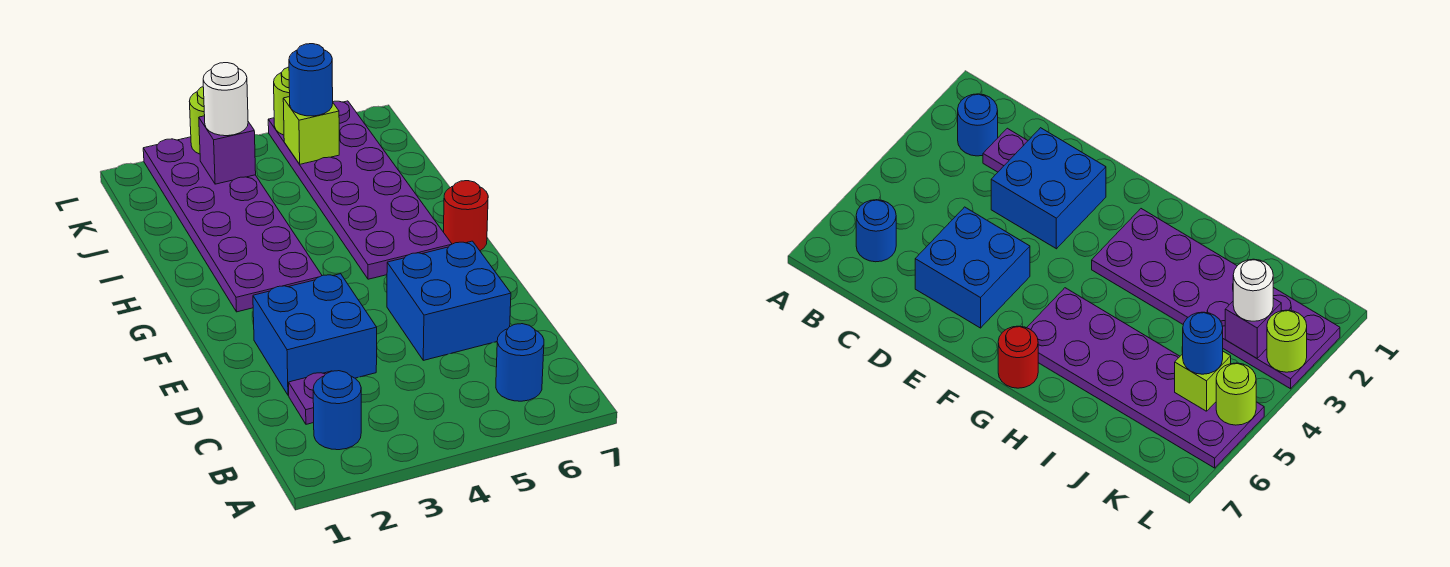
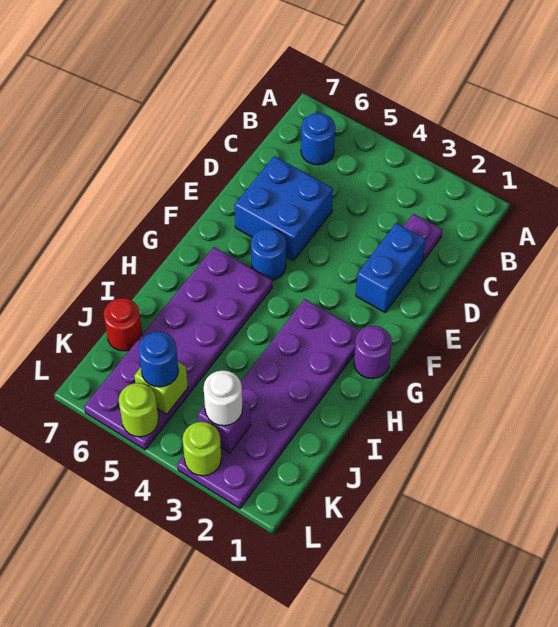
blue 1x1 round brick [313,371,361,450] -> blue 1x1 round brick moved to [251,228,286,280]
blue 2x2 brick [253,274,377,395] -> blue 1x2 brick [356,223,426,312]
none -> purple 1x1 round brick [354,326,392,379]
red 1x1 round brick [444,181,488,251] -> red 1x1 round brick moved to [104,298,142,351]

